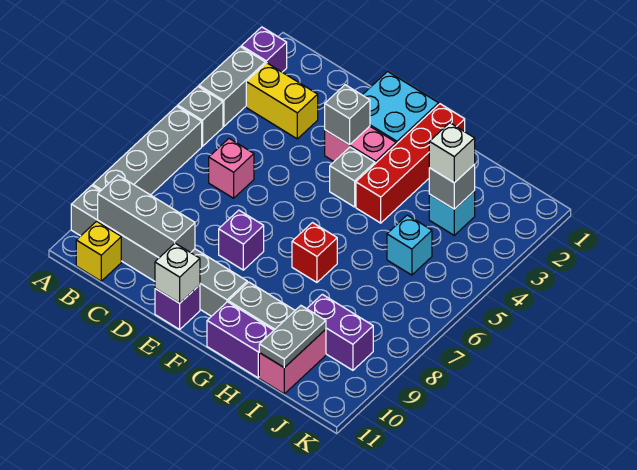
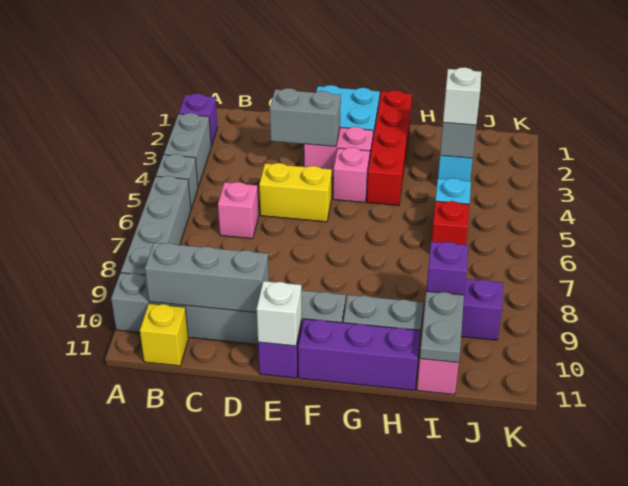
yellow 1x2 brick [246,63,318,139] -> yellow 1x2 brick moved to [259,163,332,222]
grey 1x1 brick [325,85,370,145] -> grey 1x2 brick [270,88,341,147]
purple 1x1 brick [219,210,264,270] -> purple 1x1 brick moved to [426,242,468,295]
grey 1x1 brick [330,147,375,207] -> pink 1x1 brick [333,147,370,202]
red 1x1 brick [292,223,337,282] -> red 1x1 brick moved to [432,201,469,245]
purple 1x2 brick [207,302,274,378] -> purple 1x3 brick [298,319,420,390]

